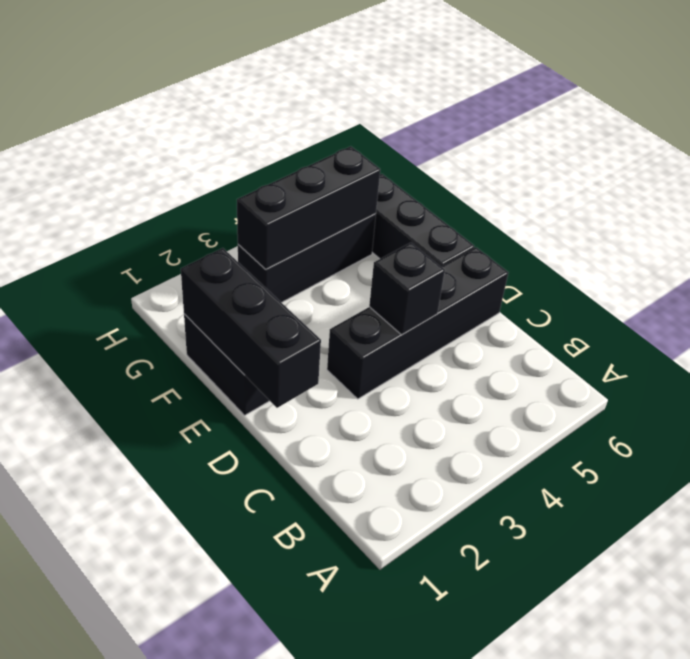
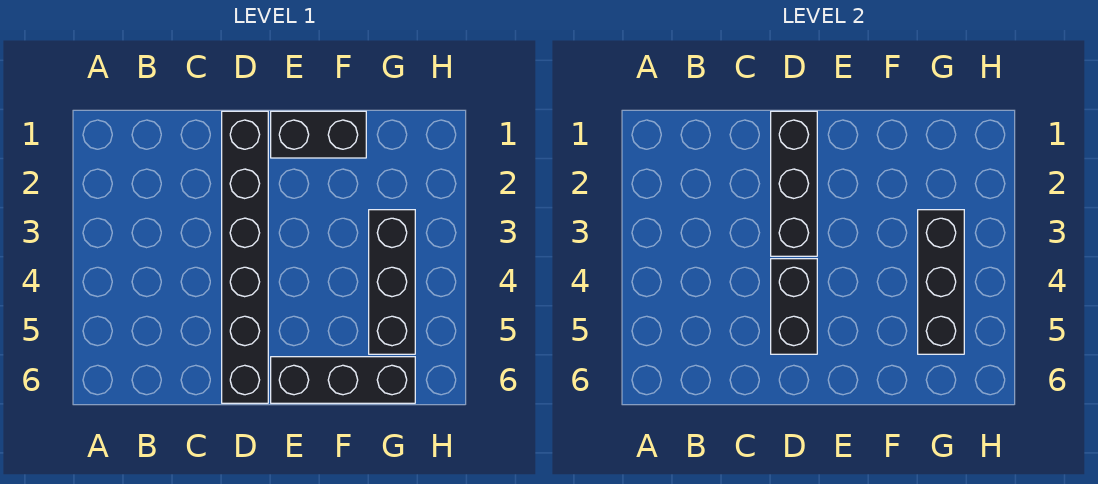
black 1x3 brick [181,248,321,408] -> black 1x3 brick turned to [771,111,817,256]
black 1x4 brick [327,247,508,399] -> black 1x6 brick [222,111,268,403]
black 1x1 brick [369,243,445,335] -> black 1x2 brick [771,259,817,354]

